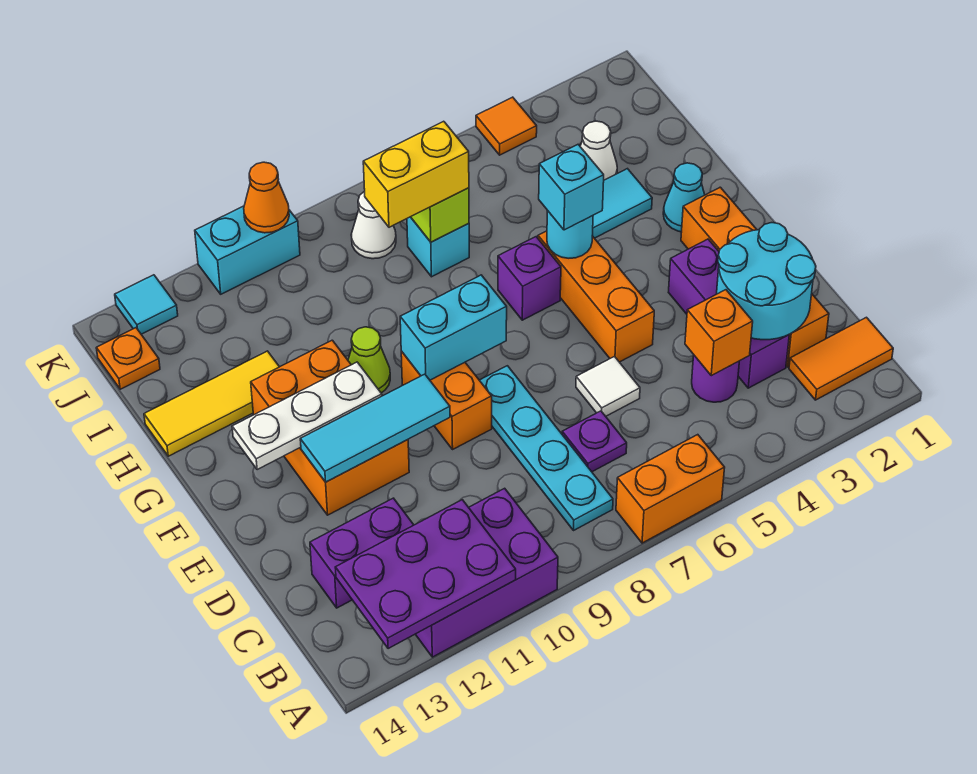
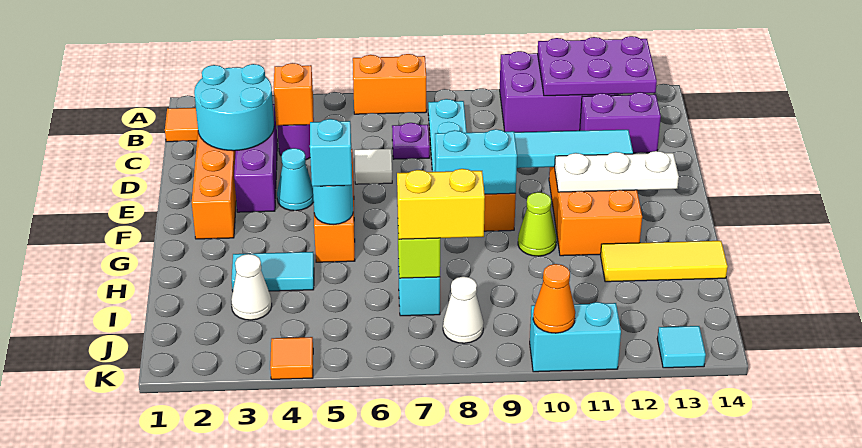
cyan 1x1 cone [663,163,705,232] -> cyan 1x1 cone moved to [277,148,314,211]
purple 1x1 brick [498,237,561,320] -> none
orange 1x1 plate [96,328,160,389] -> none

